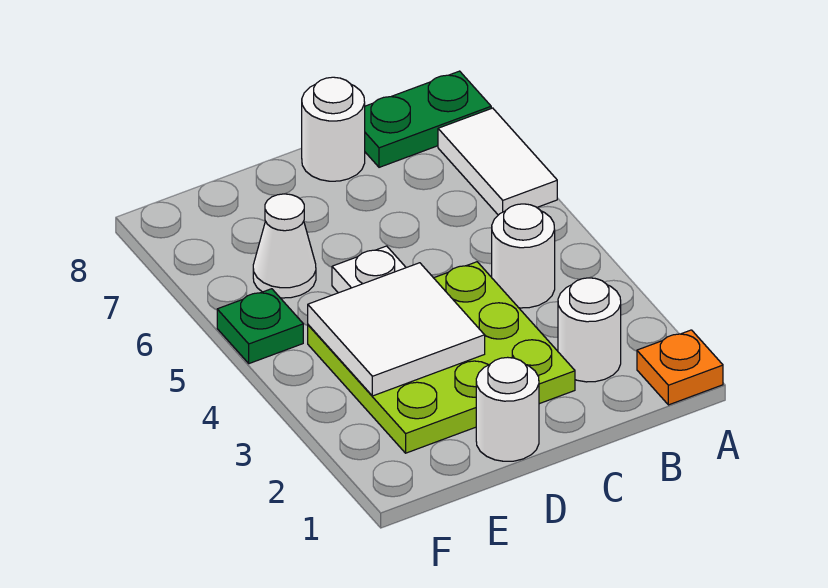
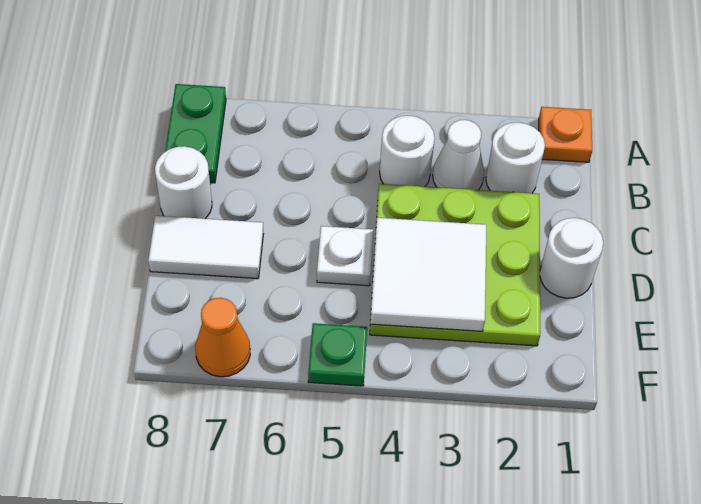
white 1x2 tile [438,108,557,215] -> white 1x2 tile moved to [148,216,263,279]
white 1x1 cone [253,194,316,298] -> white 1x1 cone moved to [433,120,484,190]
none -> orange 1x1 cone [195,298,250,377]

